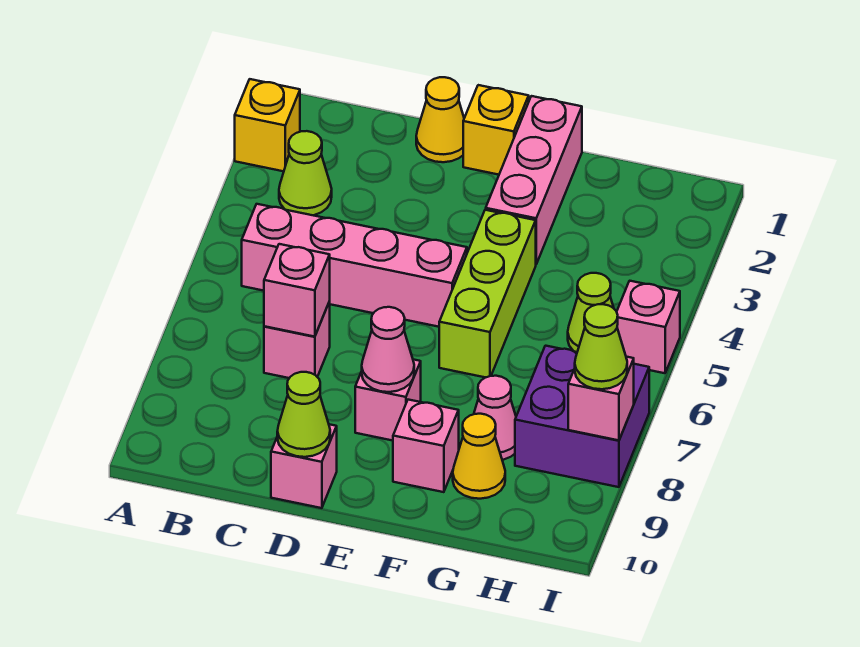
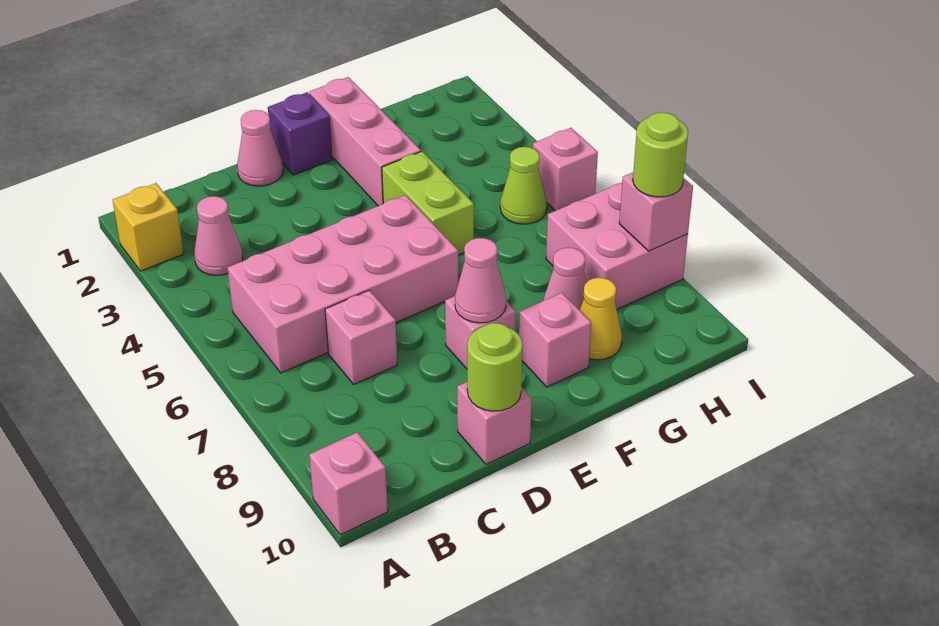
lime 1x1 cone [279,131,332,215] -> pink 1x1 cone [194,196,243,275]
pink 1x4 brick [242,204,467,327] -> pink 2x4 brick [227,195,458,373]
pink 1x1 brick [264,244,330,337] -> pink 1x1 brick moved to [309,432,388,535]
yellow 1x1 cone [416,77,464,162] -> pink 1x1 cone [237,110,283,186]
lime 1x1 cone [277,372,330,457] -> lime 1x1 round brick [467,323,523,411]
yellow 1x1 brick [463,85,529,175] -> purple 1x1 brick [268,92,333,175]
lime 1x3 brick [439,210,536,377] -> lime 1x2 brick [382,151,474,255]
purple 2x2 brick [515,346,649,487] -> pink 2x2 brick [546,183,688,309]
lime 1x1 cone [575,304,627,389] -> lime 1x1 round brick [633,112,688,197]

